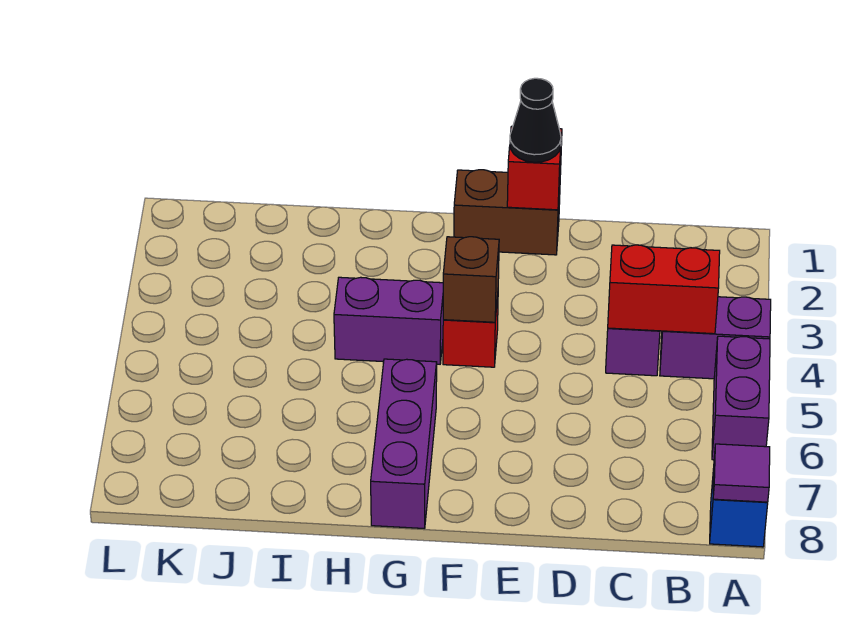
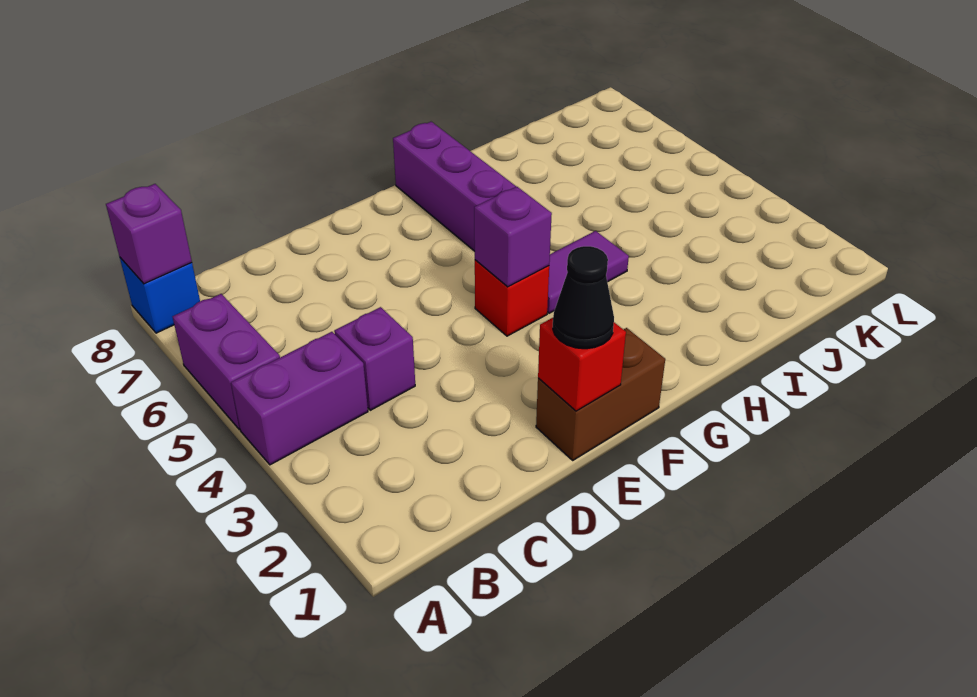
purple 1x1 tile [713,444,770,502] -> purple 1x1 brick [106,184,192,284]
red 1x2 brick [608,245,720,334] -> none
brown 1x1 brick [443,237,499,322] -> purple 1x1 brick [474,187,552,287]
purple 1x2 brick [334,277,443,364] -> purple 1x2 tile [547,231,629,313]

